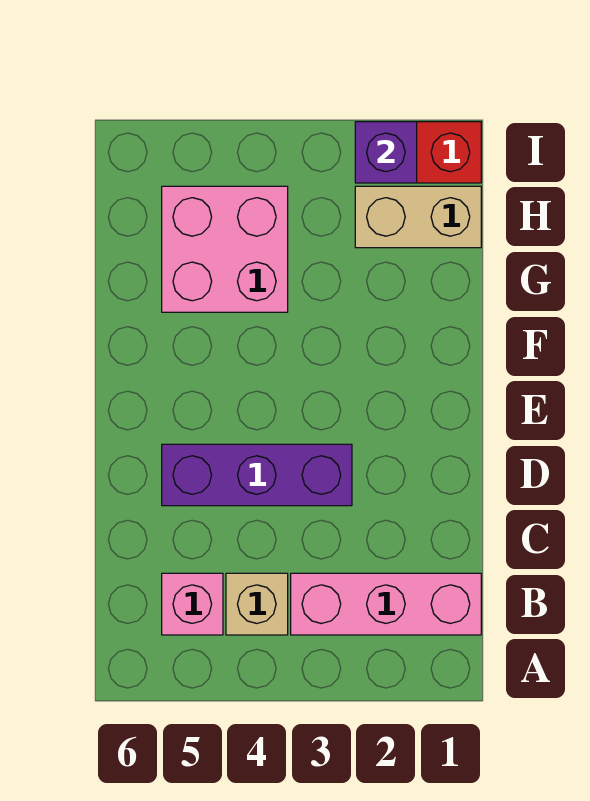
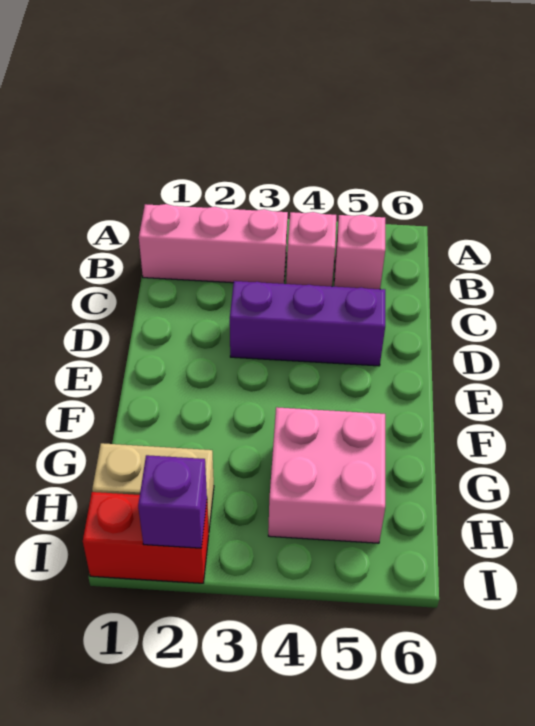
tan 1x1 brick [226,573,288,635] -> pink 1x1 brick [286,212,336,286]

